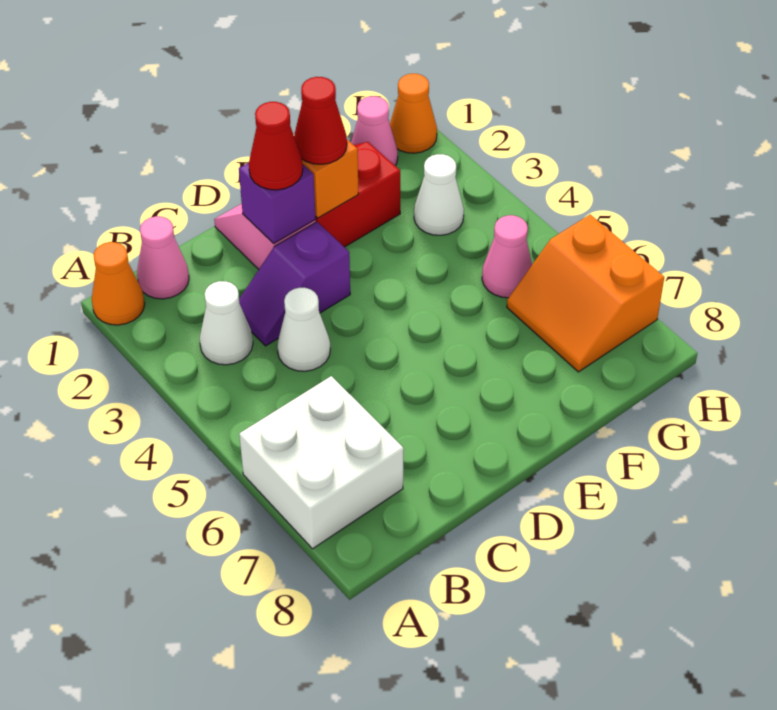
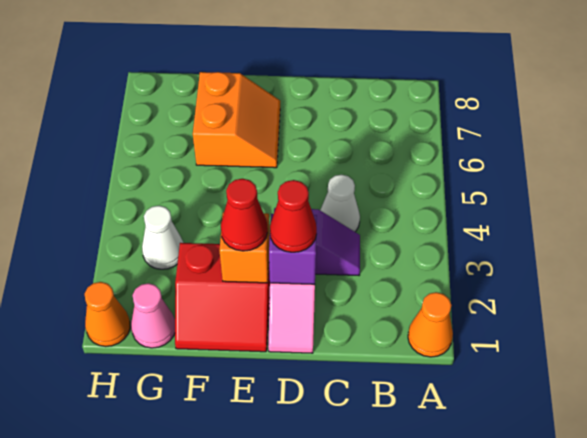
white 2x2 brick [239,376,404,549] -> none
pink 1x1 cone [137,216,189,299] -> none
white 1x1 cone [200,281,253,365] -> none
pink 1x1 cone [482,215,532,298] -> none
orange 2x2 slope [507,215,664,372] -> orange 2x2 slope moved to [193,72,280,168]

